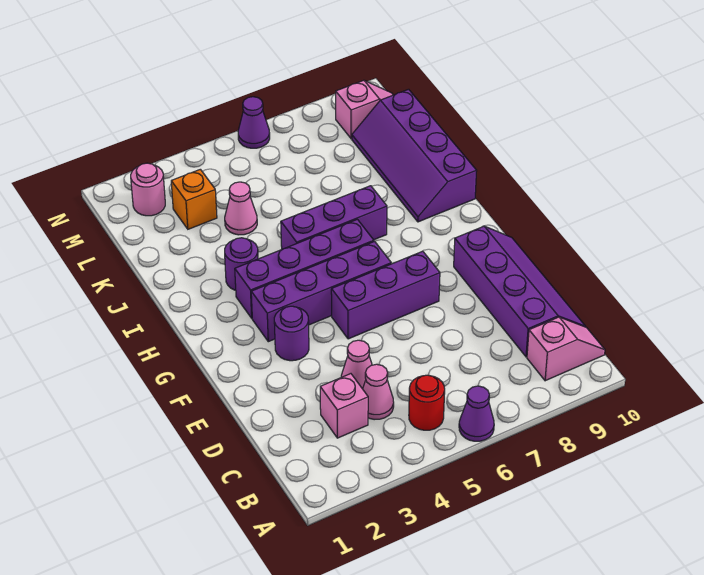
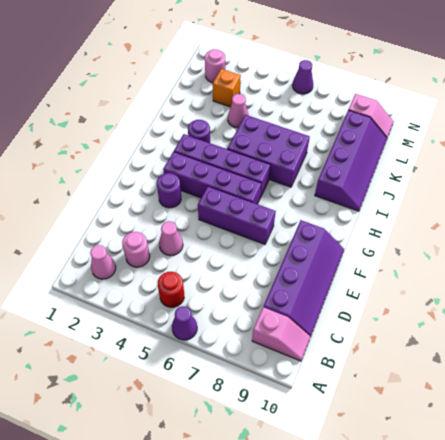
pink 1x1 brick [320,374,368,438] -> pink 1x1 round brick [122,232,150,267]
pink 1x1 cone [363,364,394,420] -> pink 1x1 cone moved to [90,245,116,279]
purple 1x3 brick [281,186,387,249] -> purple 2x3 brick [227,115,310,187]
purple 2x4 slope [352,89,477,222] -> purple 2x4 slope turned to [315,110,387,211]

